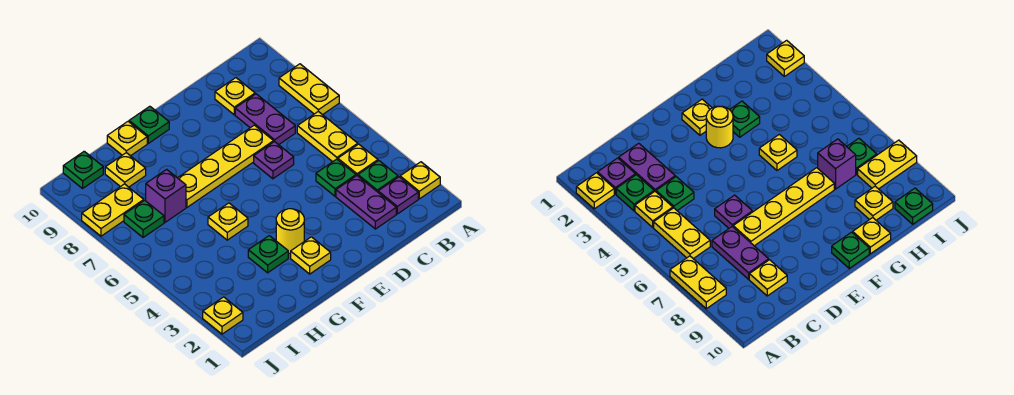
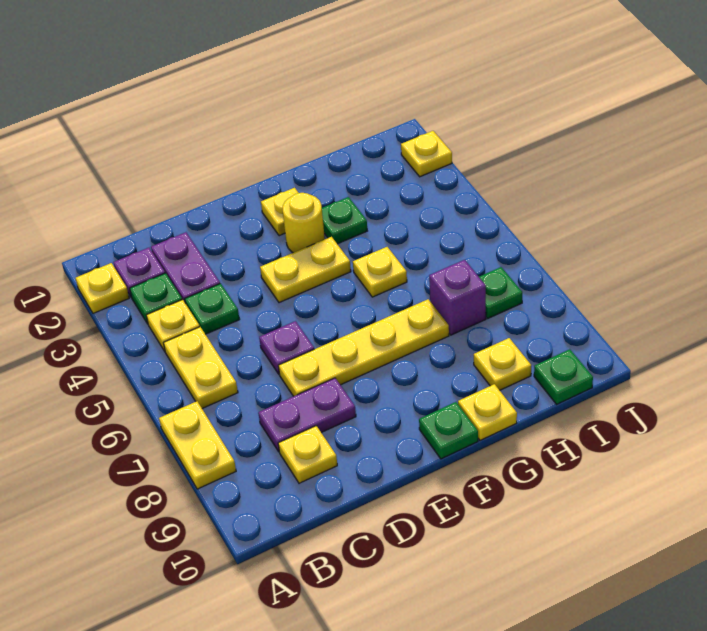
purple 1x2 plate [235,94,295,145] -> purple 1x2 plate turned to [258,378,356,452]
yellow 1x2 plate [82,184,144,236] -> yellow 1x2 plate moved to [260,237,351,303]

